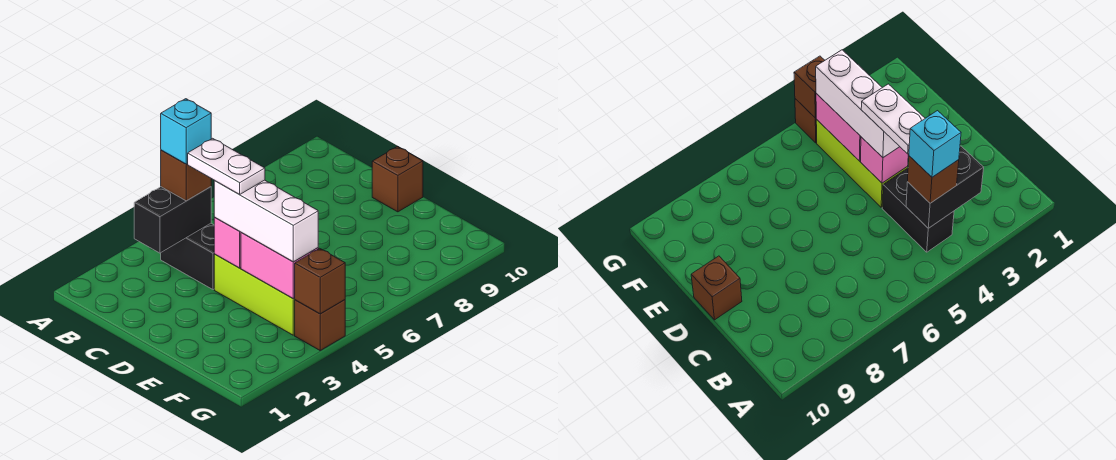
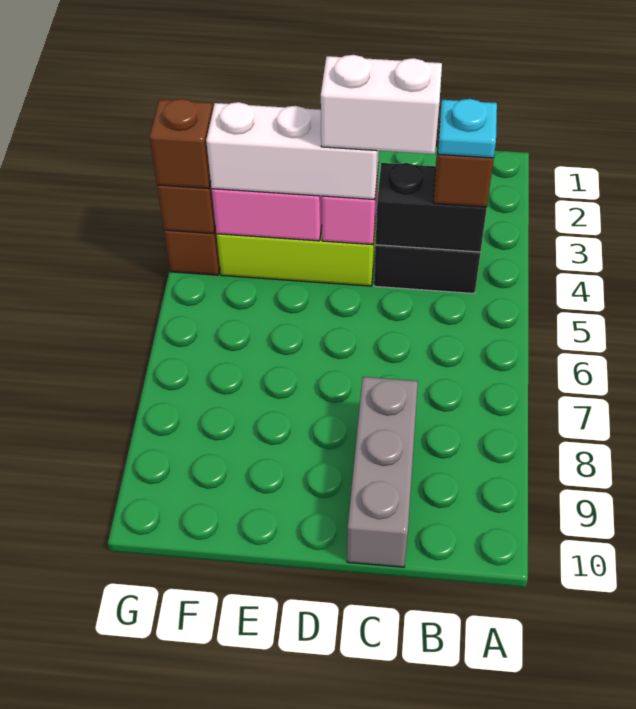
black 1x2 brick [134,187,211,253] -> black 1x2 brick turned to [376,163,487,252]
cyan 1x1 brick [161,99,211,164] -> cyan 1x1 plate [438,99,497,158]
white 1x2 plate [187,138,265,194] -> white 1x2 brick [321,55,442,154]
none -> grey 1x3 brick [347,377,418,567]
brown 1x1 brick [372,147,423,212] -> brown 1x1 brick moved to [149,99,213,189]

